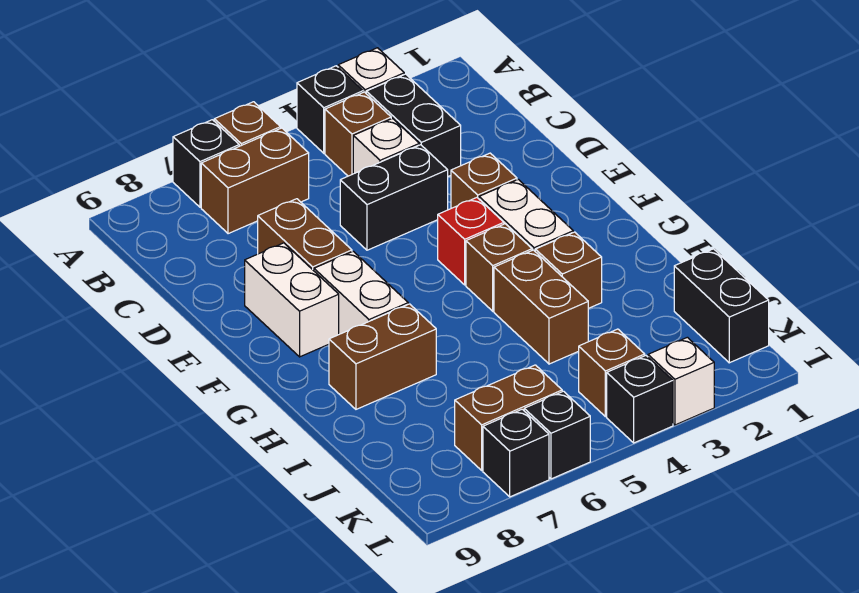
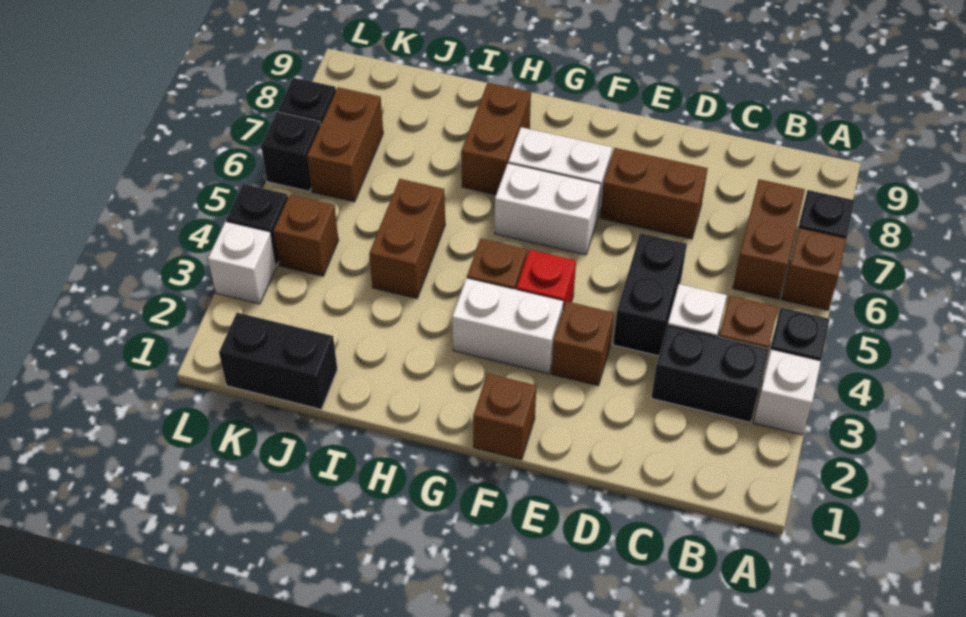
white 1x2 brick [245,243,339,357] -> white 1x2 brick moved to [495,163,601,255]
brown 1x1 brick [535,232,602,308] -> brown 1x1 brick moved to [473,374,536,460]
brown 1x2 brick [494,250,588,364] -> brown 1x2 brick turned to [369,179,445,298]

